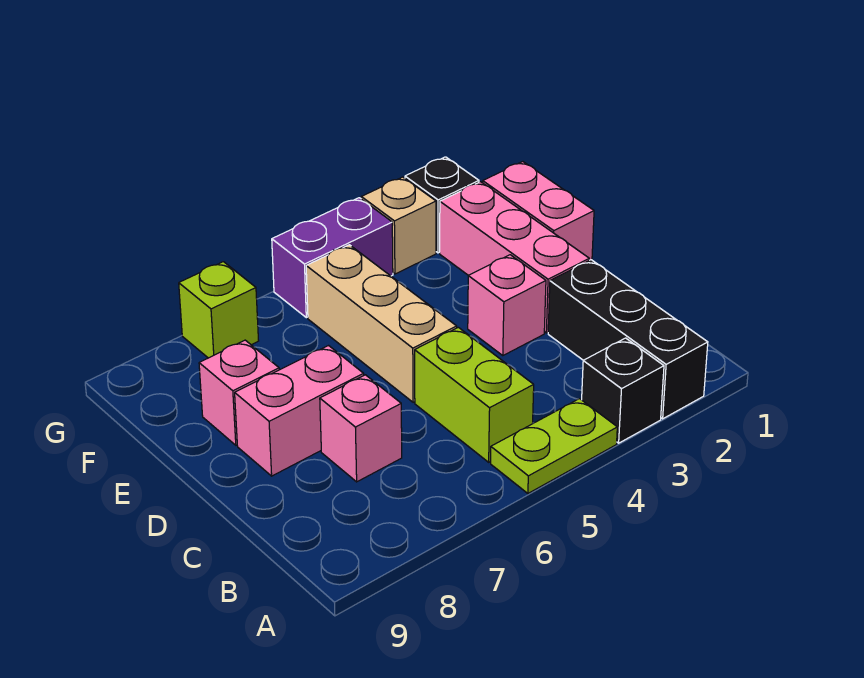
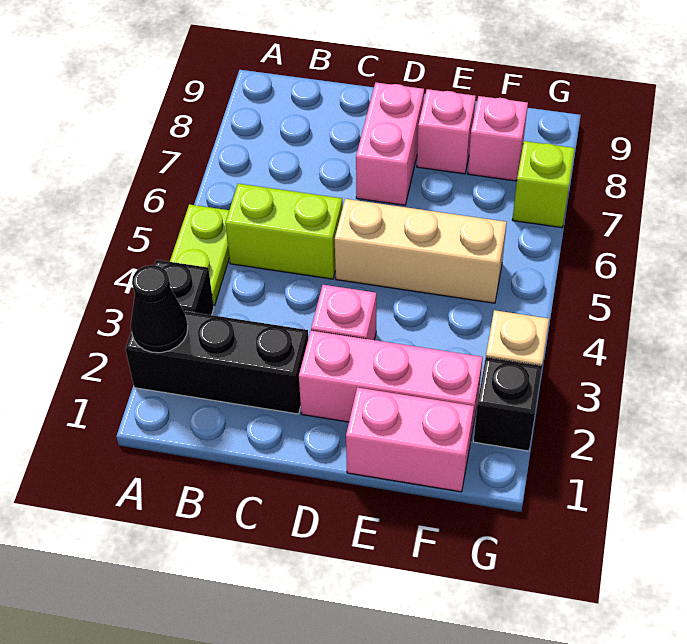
none -> black 1x1 cone [131,265,188,353]
pink 1x1 brick [320,375,402,482] -> pink 1x1 brick moved to [468,96,528,181]
purple 1x2 brick [272,198,393,318] -> none

